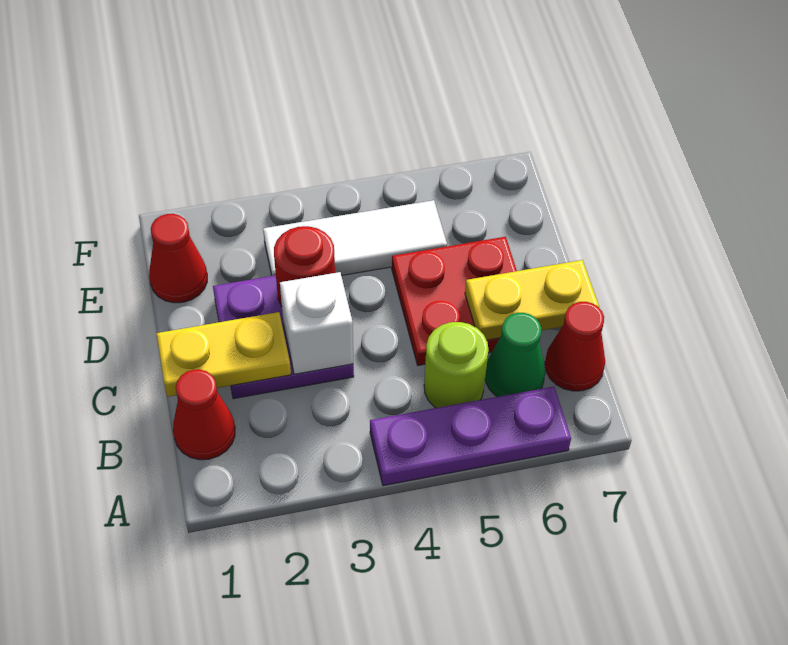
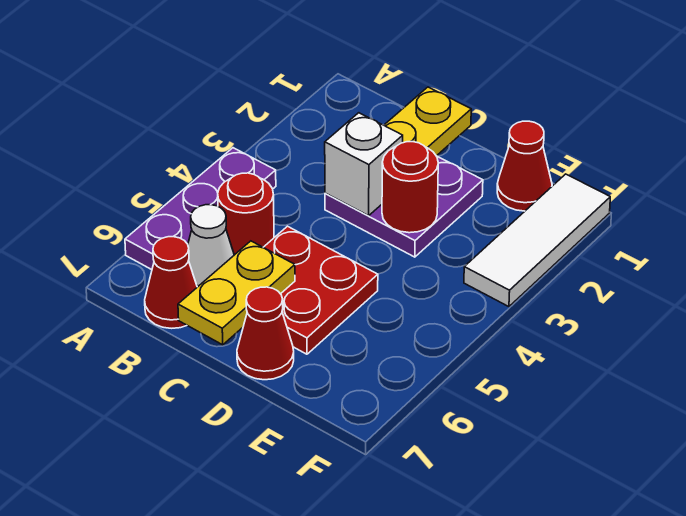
red 1x1 cone [173,369,235,460] -> red 1x1 cone moved to [237,287,294,380]
lime 1x1 round brick [424,322,489,408] -> red 1x1 round brick [218,173,274,255]
green 1x1 cone [485,313,545,397] -> white 1x1 cone [188,205,234,287]
white 1x3 tile [263,200,447,276] -> white 1x3 tile moved to [464,174,610,307]

